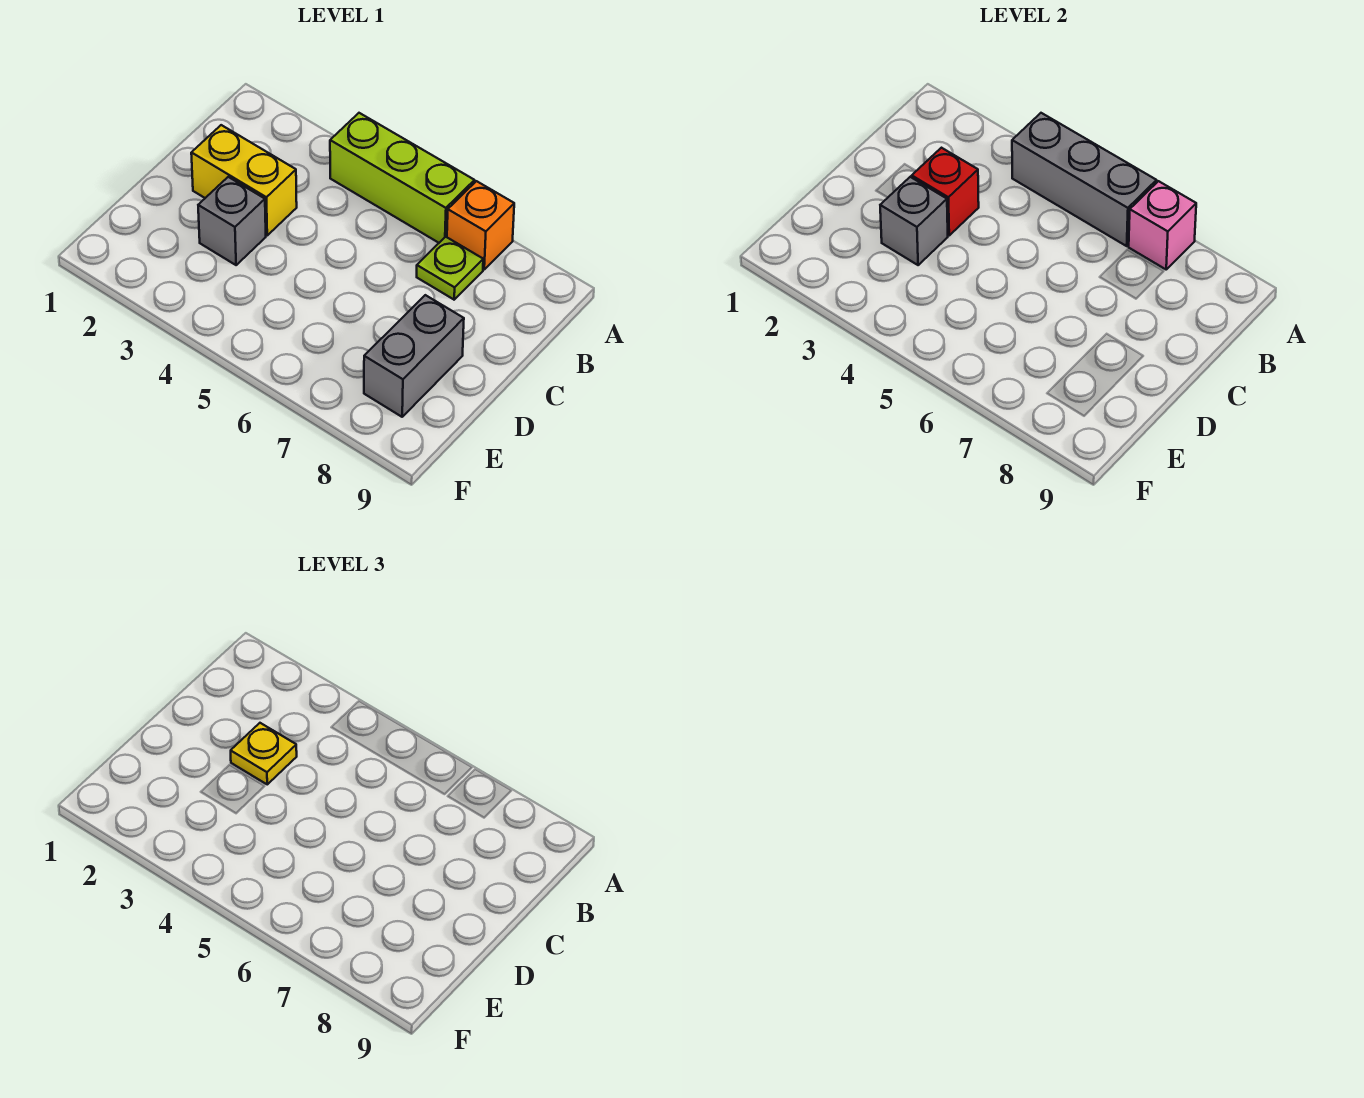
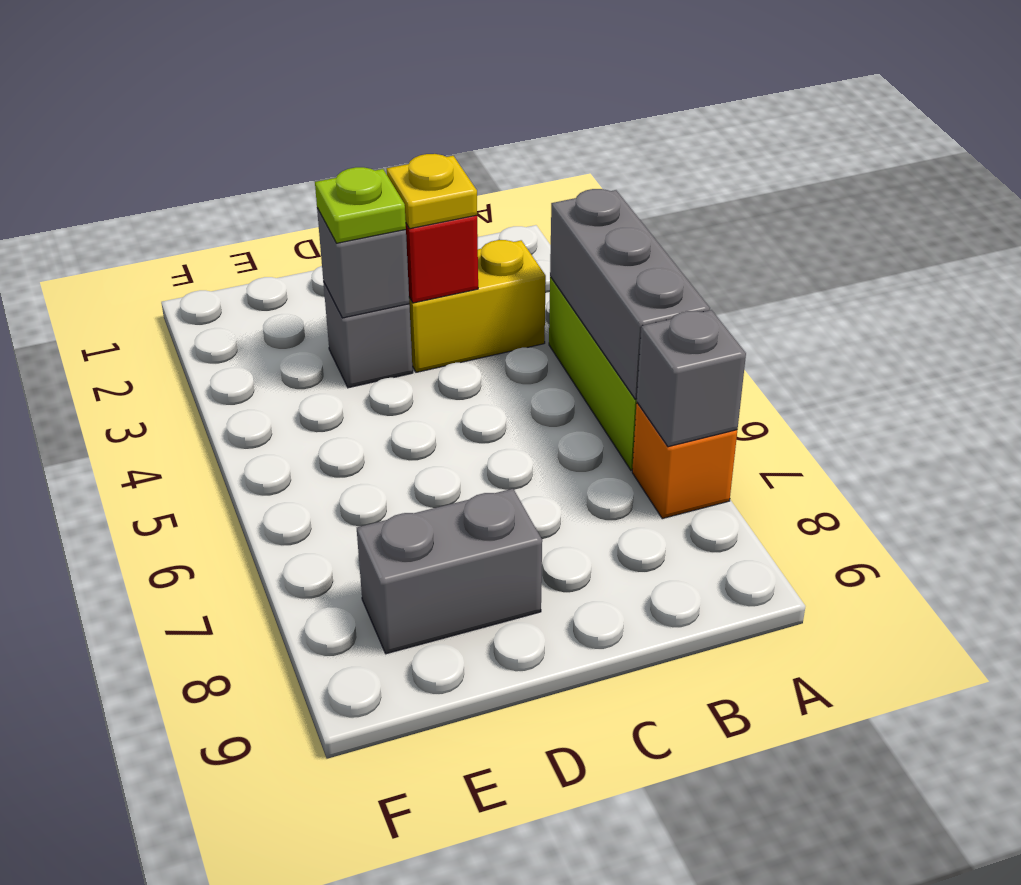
pink 1x1 brick [1129,181,1196,269] -> grey 1x1 brick [637,310,746,447]
lime 1x1 plate [417,237,483,300] -> lime 1x1 plate moved to [315,167,406,243]
yellow 1x2 brick [191,125,297,235] -> yellow 1x2 brick turned to [409,240,546,372]

